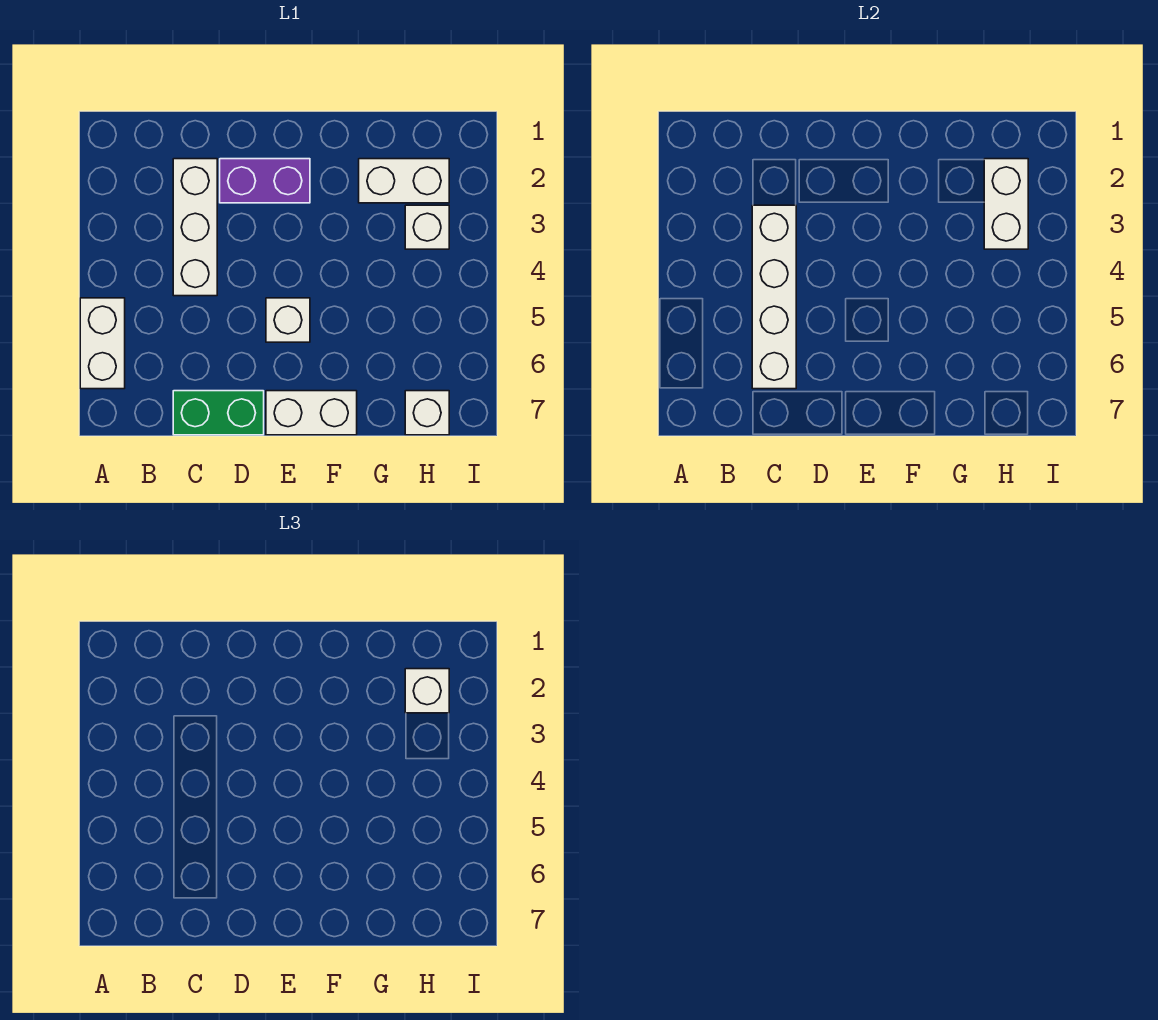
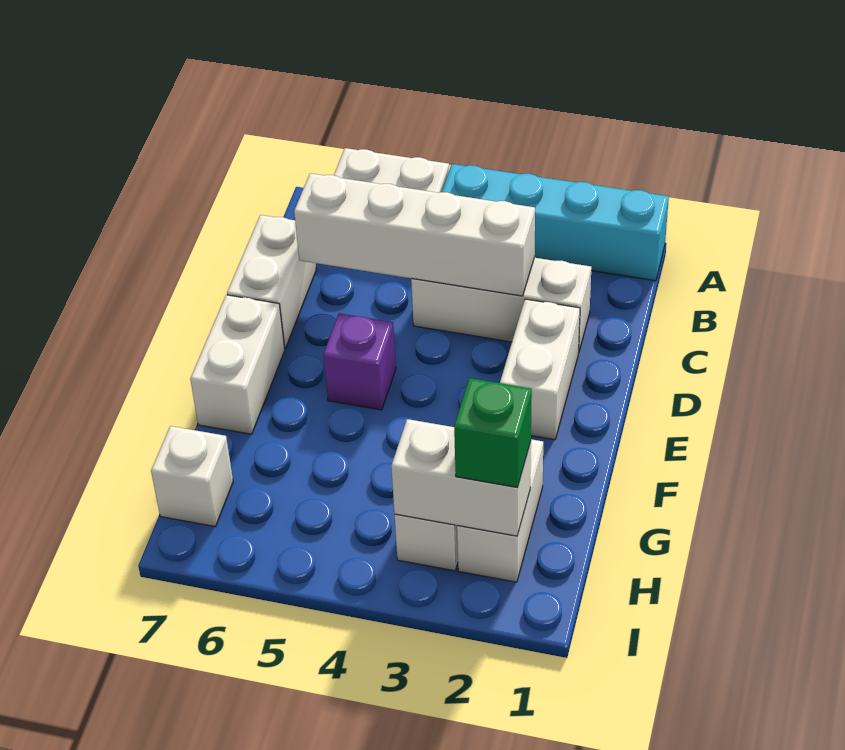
none -> cyan 1x4 brick [442,164,669,281]
green 1x2 brick [173,391,264,435] -> white 1x2 brick [227,215,316,348]
purple 1x2 brick [220,159,310,203] -> white 1x2 brick [500,299,580,440]
white 1x1 brick [266,298,310,342] -> purple 1x1 brick [323,313,396,410]
white 1x1 brick [405,669,449,713] -> green 1x1 brick [454,378,532,488]

